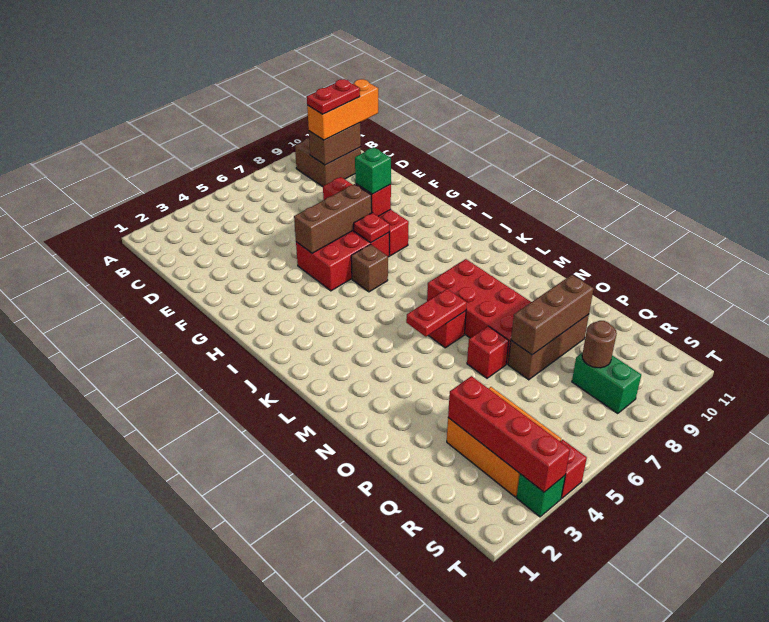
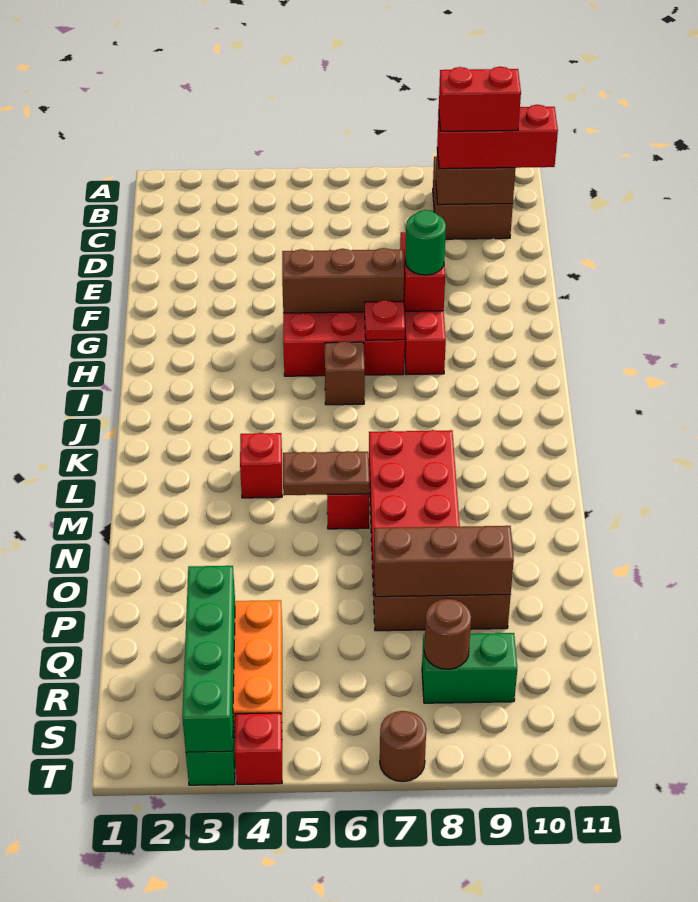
orange 1x3 brick [307,79,378,140] -> red 1x3 brick [437,105,558,169]
red 1x2 plate [307,79,360,114] -> red 1x2 brick [439,67,521,131]
green 1x1 brick [355,147,391,194] -> green 1x1 round brick [405,210,446,275]
red 1x2 plate [406,289,467,337] -> brown 1x2 plate [283,451,369,495]
red 1x1 brick [467,326,509,378] -> red 1x1 brick moved to [240,433,282,498]
red 1x4 brick [448,376,570,492] -> green 1x4 brick [182,566,235,752]
green 1x2 brick [572,352,641,414] -> green 1x2 brick turned to [422,633,517,703]
none -> brown 1x1 round brick [380,711,426,781]

